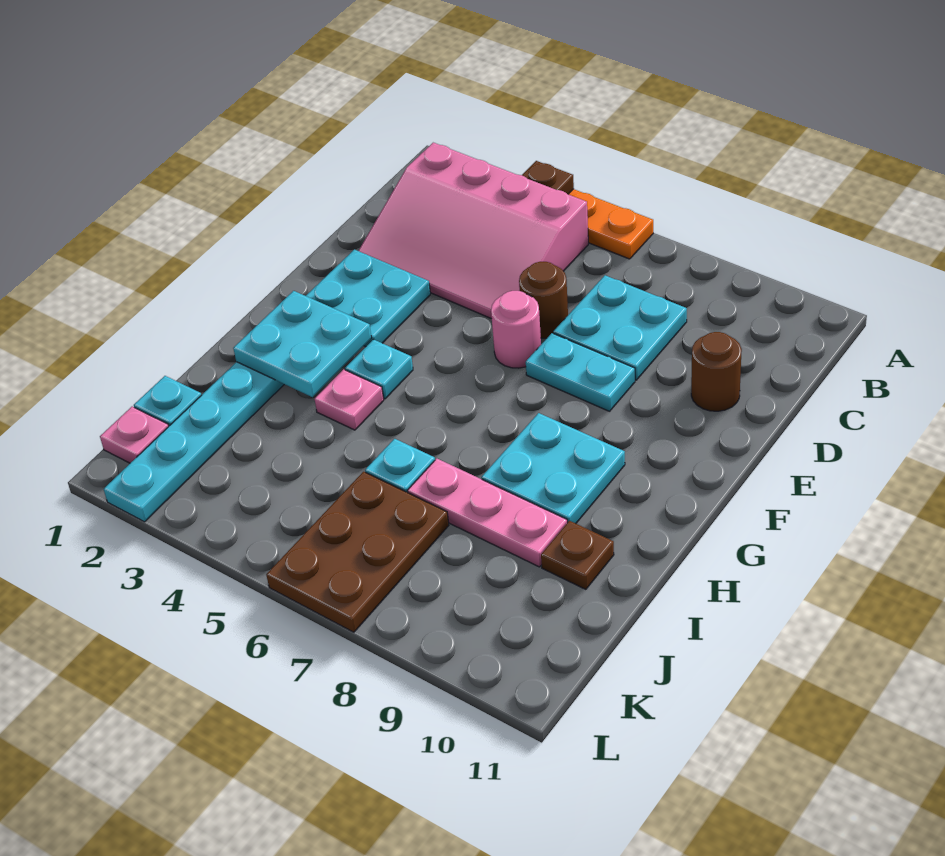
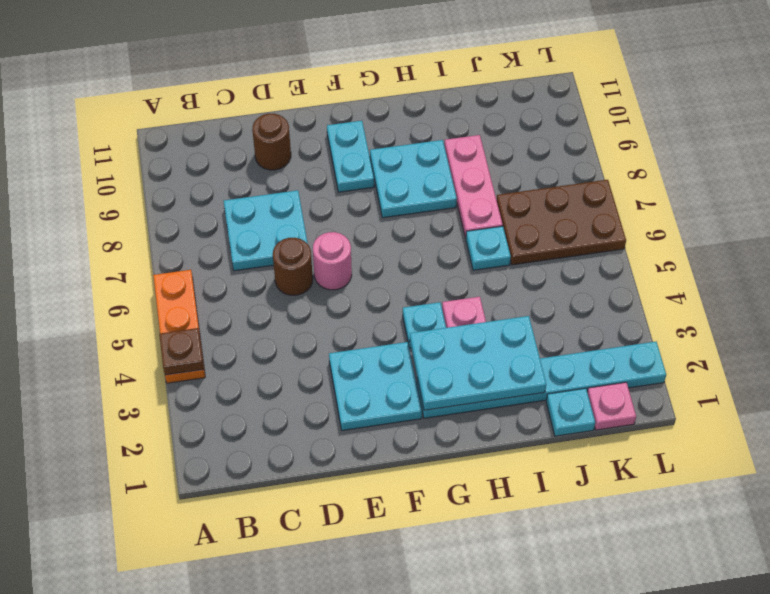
pink 3x4 slope [359,143,588,319] -> none
cyan 1x2 plate [526,333,635,411] -> cyan 1x2 plate moved to [327,121,374,192]
cyan 2x2 plate [233,291,371,397] -> cyan 2x3 plate [410,316,546,410]
brown 1x1 plate [541,521,614,589] -> none

